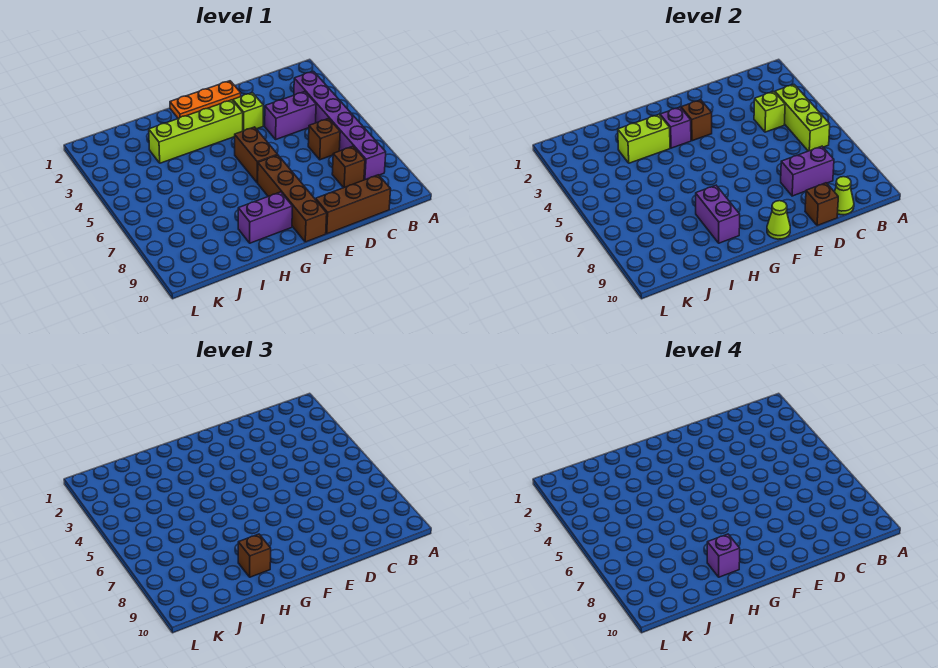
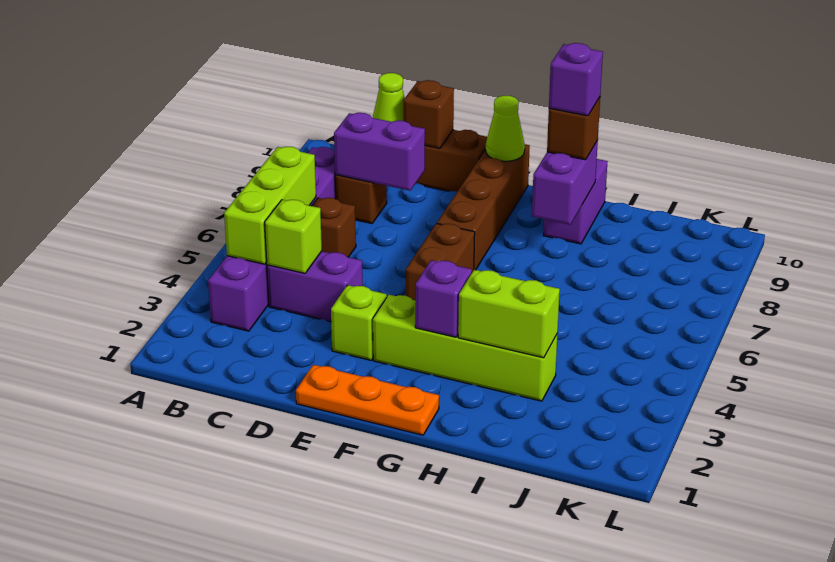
brown 1x1 brick [681,100,712,141] -> none
purple 1x2 brick [238,192,292,243] -> purple 1x2 brick turned to [543,159,607,244]

